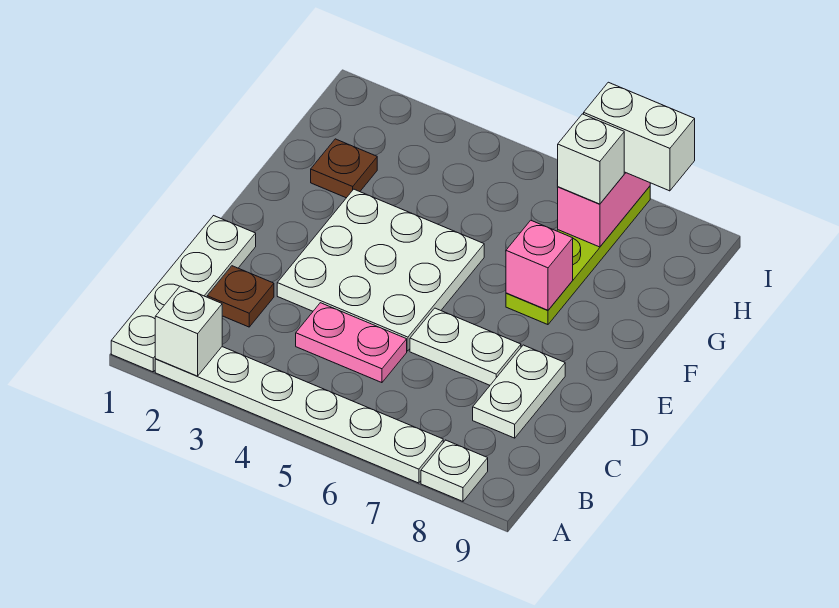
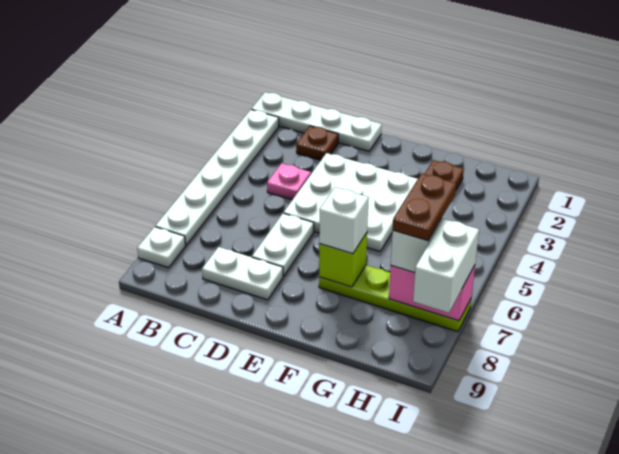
white 1x1 brick [155,286,222,376] -> white 1x1 brick moved to [319,187,369,254]
pink 1x2 plate [296,303,407,383] -> pink 1x1 plate [267,163,311,200]
pink 1x1 brick [506,220,573,310] -> lime 1x1 brick [319,233,367,287]
none -> brown 1x2 plate [393,173,456,241]

